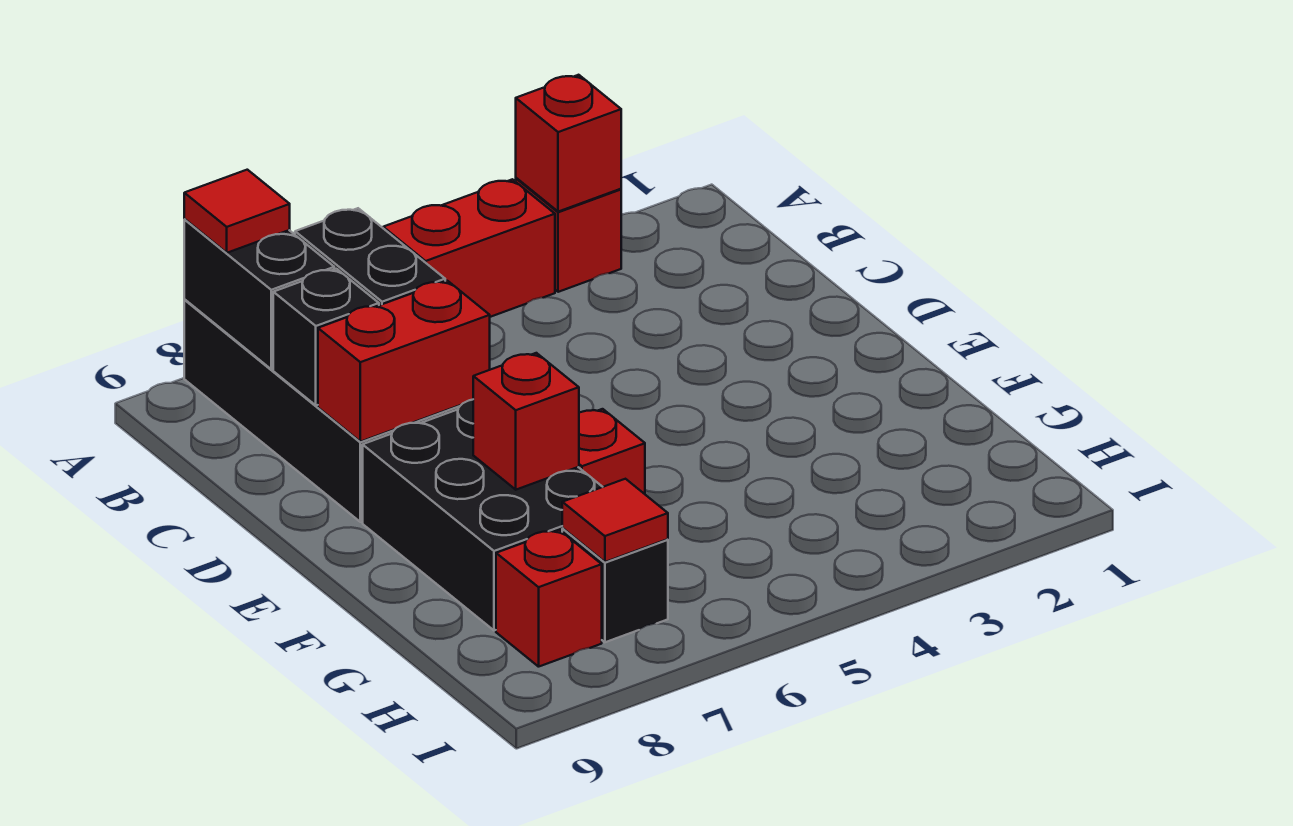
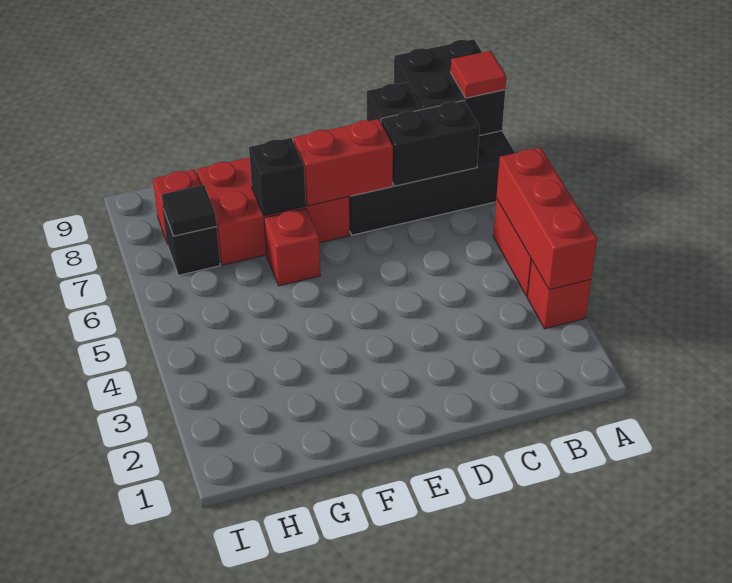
red 1x1 brick [516,75,621,212] -> red 1x3 brick [496,148,597,290]
black 1x2 brick [184,220,334,369] -> black 2x2 brick [394,39,505,136]
red 1x2 brick [318,281,490,442] -> red 1x2 brick turned to [294,119,393,206]
black 2x3 brick [363,400,602,630] -> red 2x3 brick [197,157,350,265]
red 1x1 brick [473,353,579,490] -> black 1x1 brick [249,138,306,216]
red 1x1 tile [562,479,668,562] -> black 1x1 tile [162,185,217,236]

